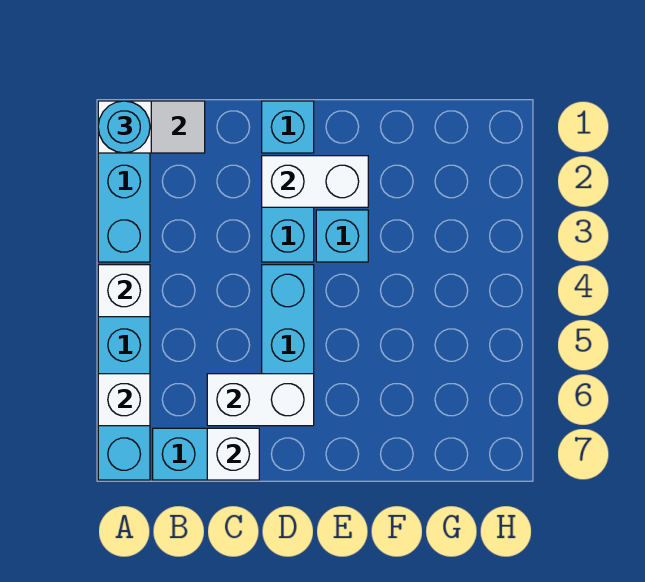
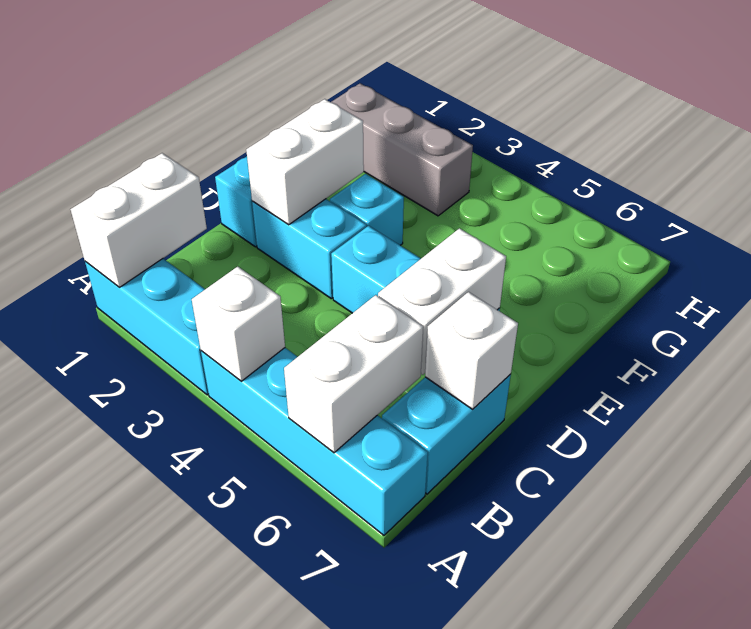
white 1x2 slope [98,101,205,153] -> white 1x2 brick [71,153,207,287]
cyan 1x1 round brick [98,101,150,153] -> none
white 1x1 brick [98,374,150,426] -> white 1x2 brick [284,295,423,453]
none -> grey 1x3 brick [331,83,473,216]

